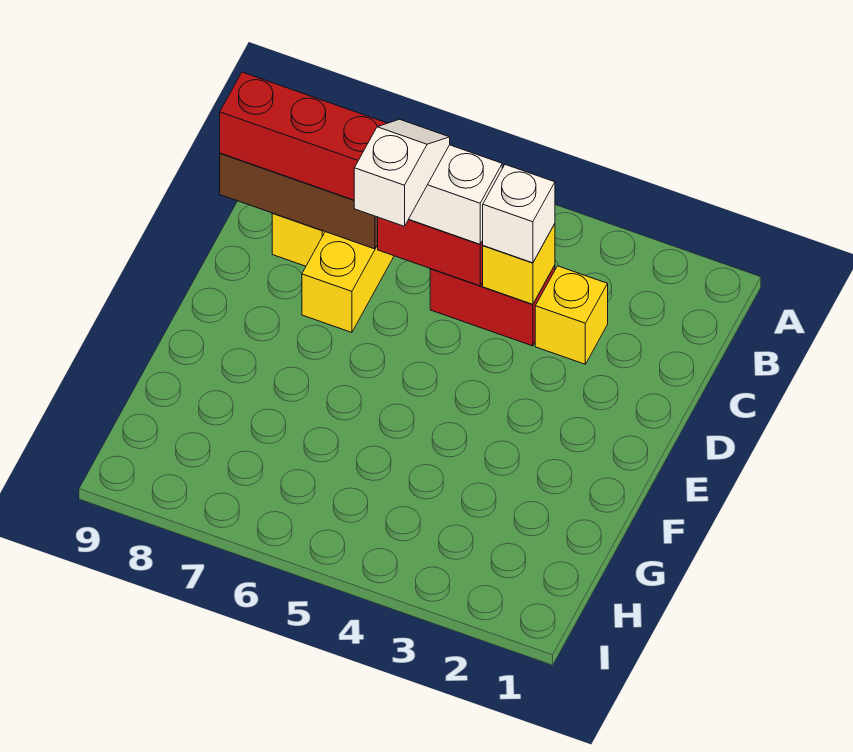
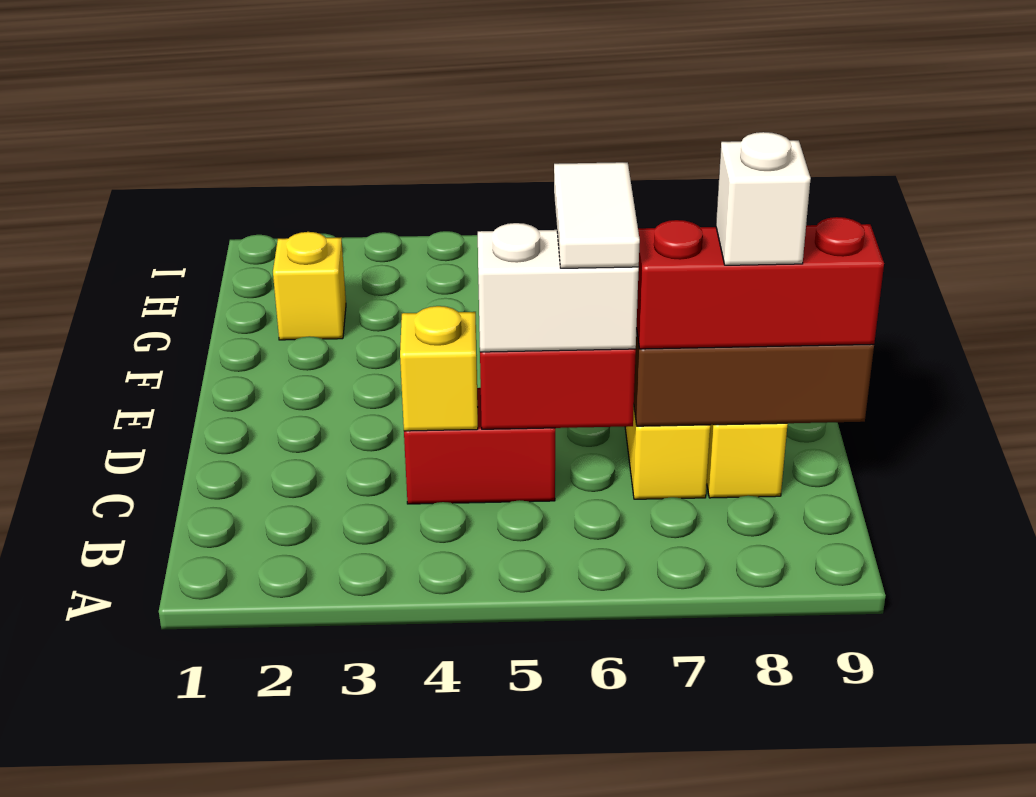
yellow 1x1 brick [535,266,608,364] -> yellow 1x1 brick moved to [273,232,346,340]
white 1x1 brick [483,165,555,263] -> white 1x1 brick moved to [716,132,811,265]
white 1x2 slope [354,119,450,226] -> white 1x2 tile [554,162,640,268]

